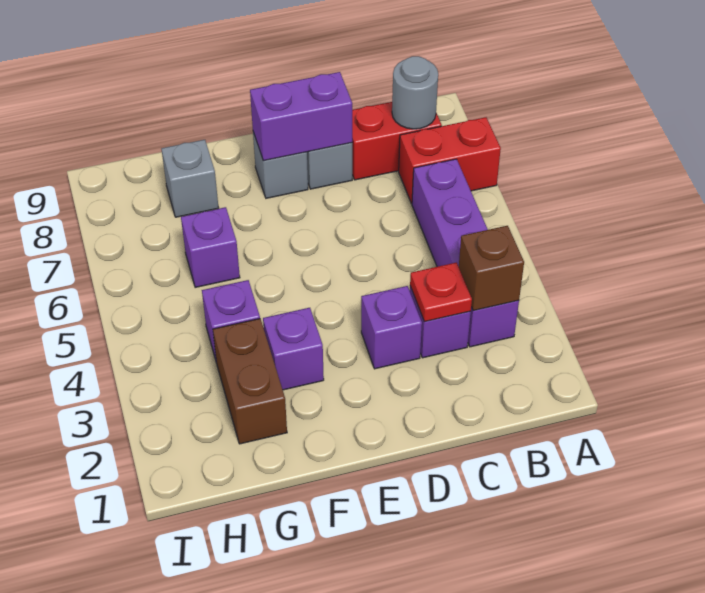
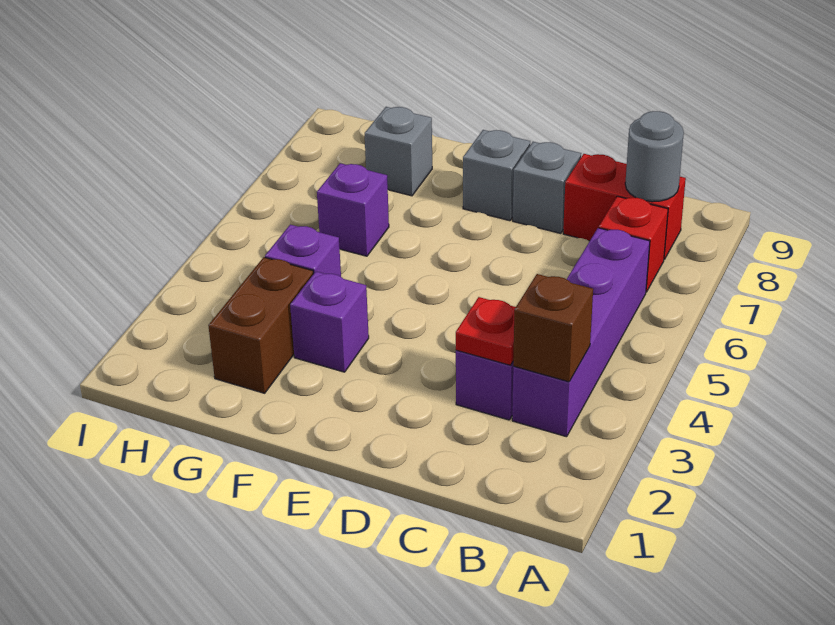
red 1x2 brick [399,117,501,204] -> red 1x1 brick [599,196,668,292]
purple 1x1 brick [361,286,422,369] -> none
purple 1x2 brick [250,72,352,161] -> none

